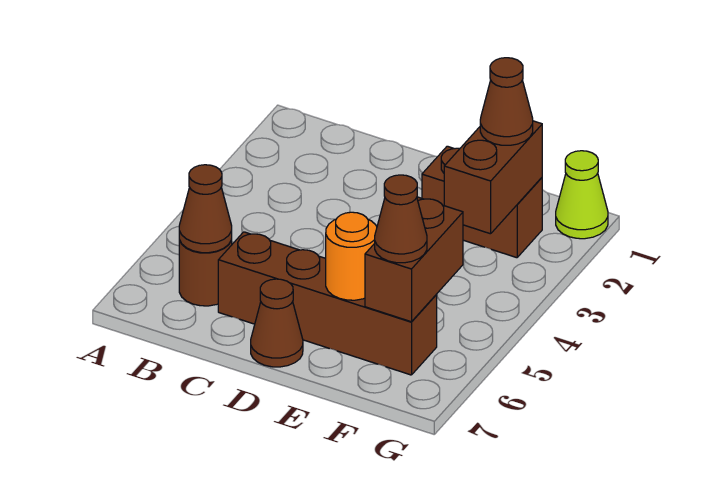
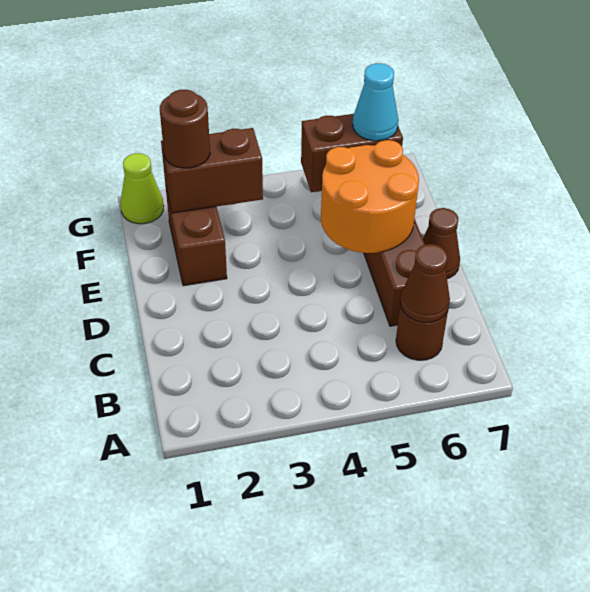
orange 1x1 round brick [326,212,377,300] -> orange 2x2 round brick [321,140,419,253]
brown 1x1 cone [480,58,533,145] -> brown 1x1 round brick [160,90,210,168]
brown 1x1 cone [375,175,427,263] -> cyan 1x1 cone [353,63,398,141]

